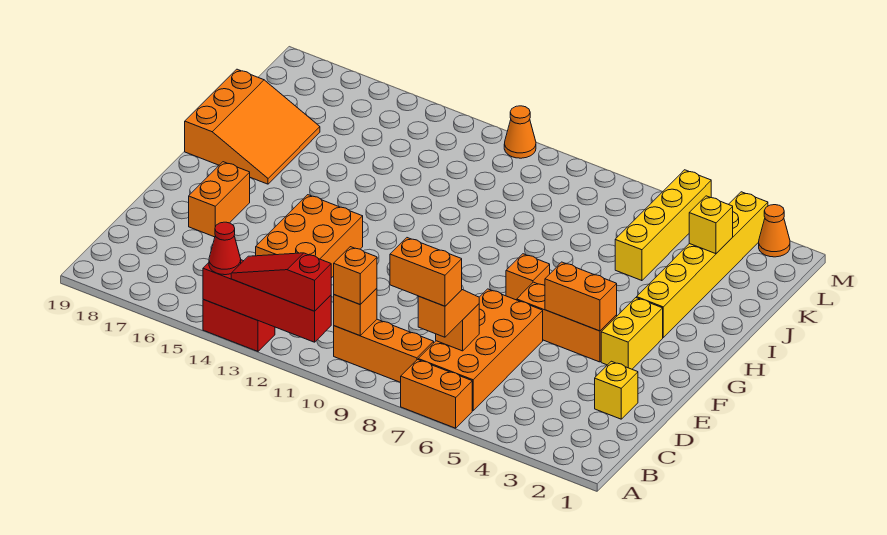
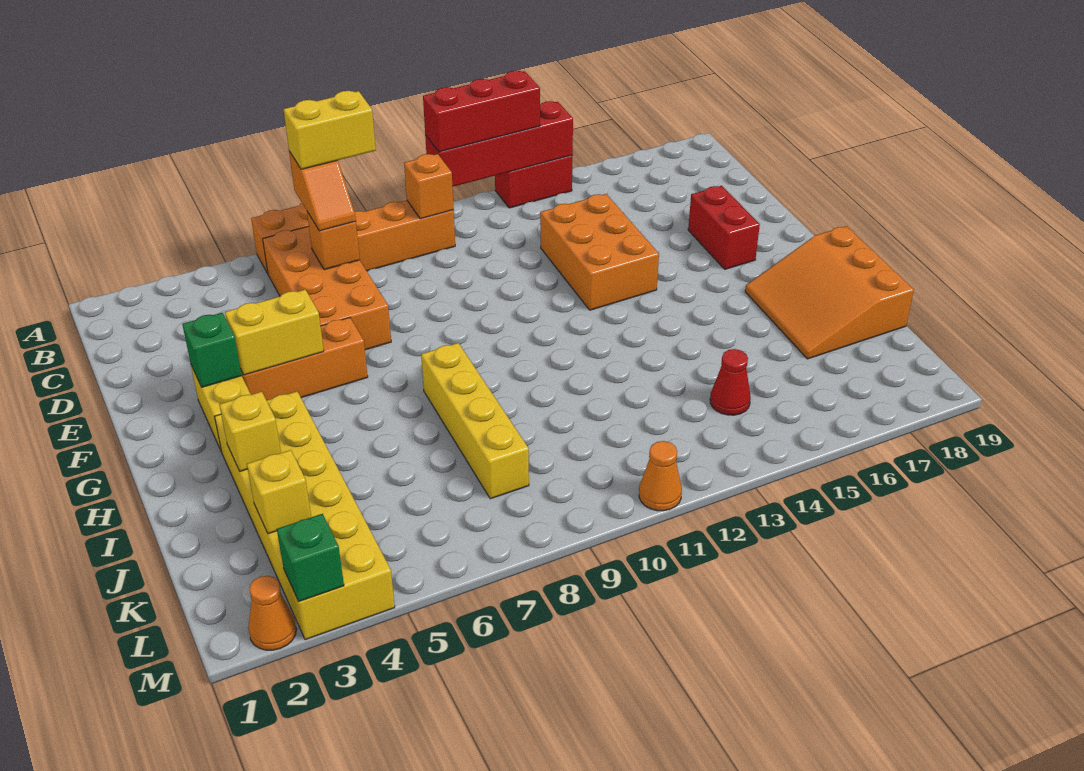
red 1x3 slope [231,253,331,311] -> red 1x3 brick [423,71,540,152]
red 1x1 cone [209,222,241,275] -> red 1x1 cone moved to [710,349,751,415]
orange 1x2 brick [390,238,462,306] -> yellow 1x2 brick [284,91,376,169]
orange 1x1 brick [334,247,377,305] -> none
yellow 1x1 brick [595,361,638,419] -> yellow 1x1 brick moved to [219,392,281,471]
orange 1x2 brick [189,162,250,237] -> red 1x2 brick [688,186,760,269]
none -> green 1x1 brick [182,313,242,387]
orange 1x2 brick [545,262,617,331] -> yellow 1x2 brick [225,290,324,375]
orange 1x1 brick [506,254,550,300] -> none
yellow 1x6 brick [637,192,768,337] -> yellow 2x6 brick [214,391,395,640]
yellow 1x4 brick [615,170,711,281] -> yellow 1x4 brick moved to [421,343,529,499]
none -> green 1x1 brick [277,514,344,602]

